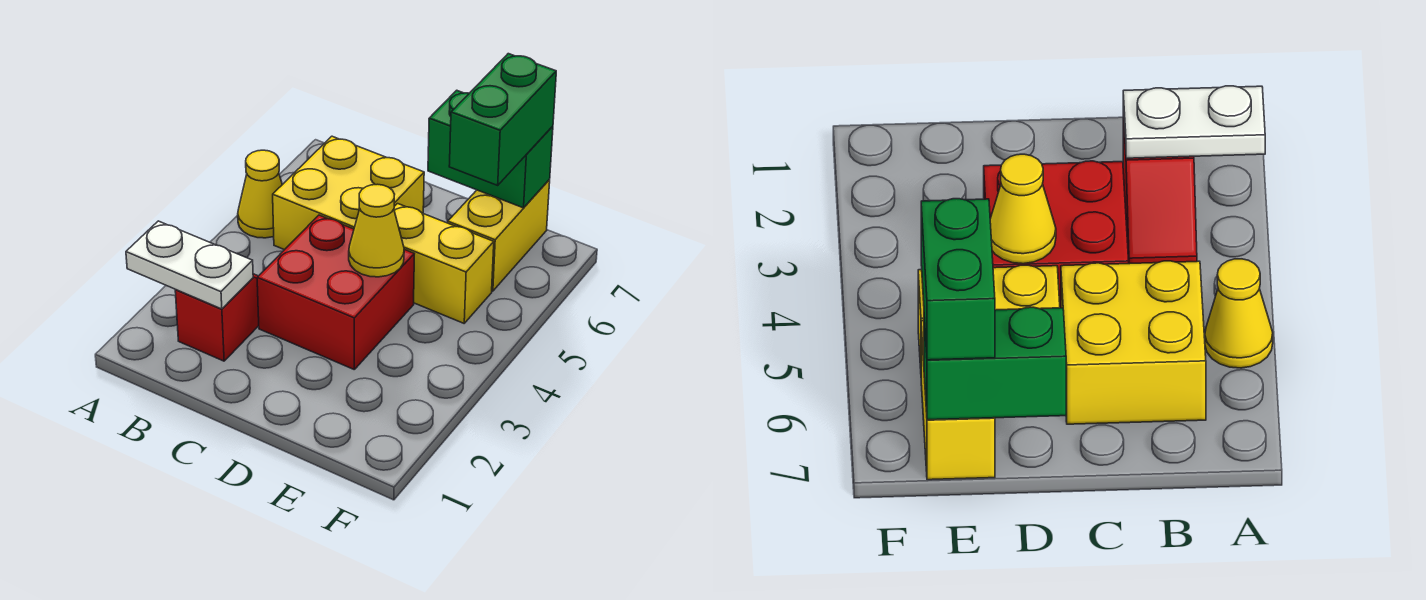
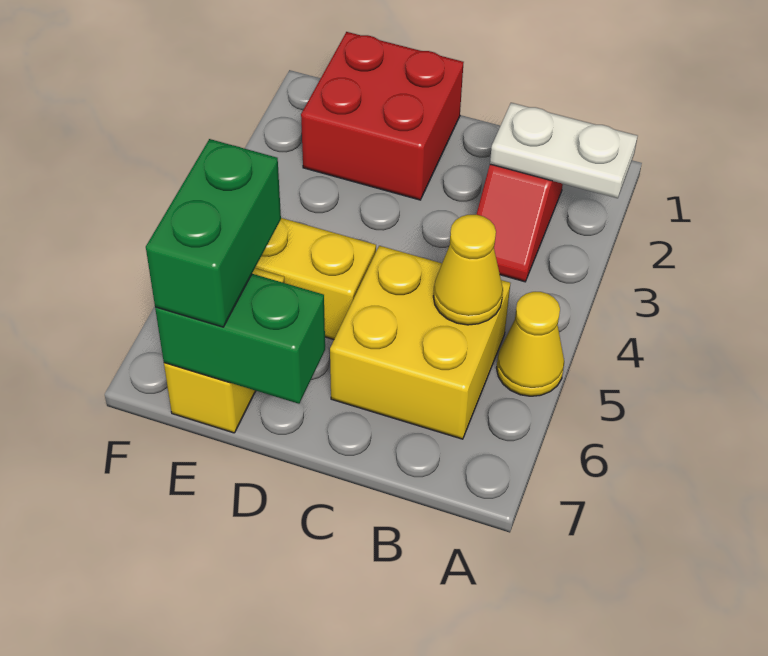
red 2x2 brick [257,215,414,369] -> red 2x2 brick moved to [301,32,464,200]
yellow 1x1 cone [349,184,404,277] -> yellow 1x1 cone moved to [433,215,503,325]

